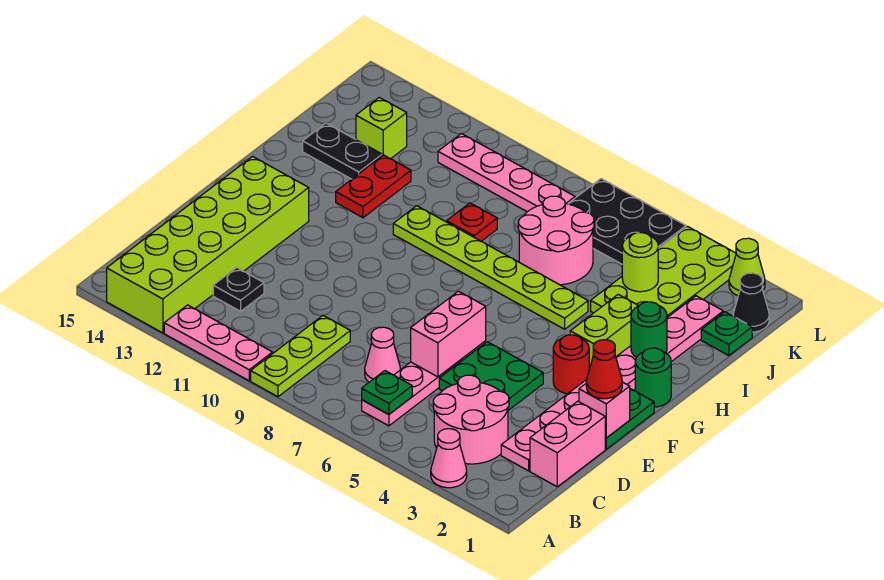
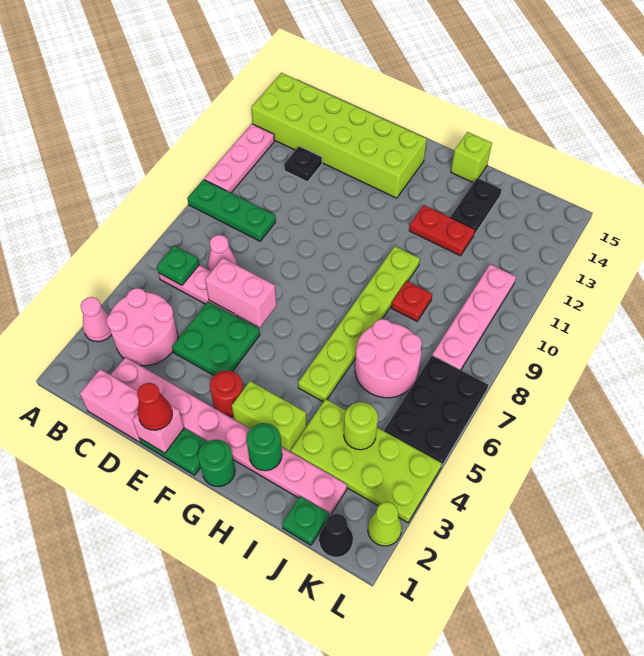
lime 1x3 plate [251,315,350,397] -> green 1x3 plate [187,180,276,241]
lime 1x1 brick [356,97,407,159] -> lime 1x1 brick moved to [451,132,492,183]

